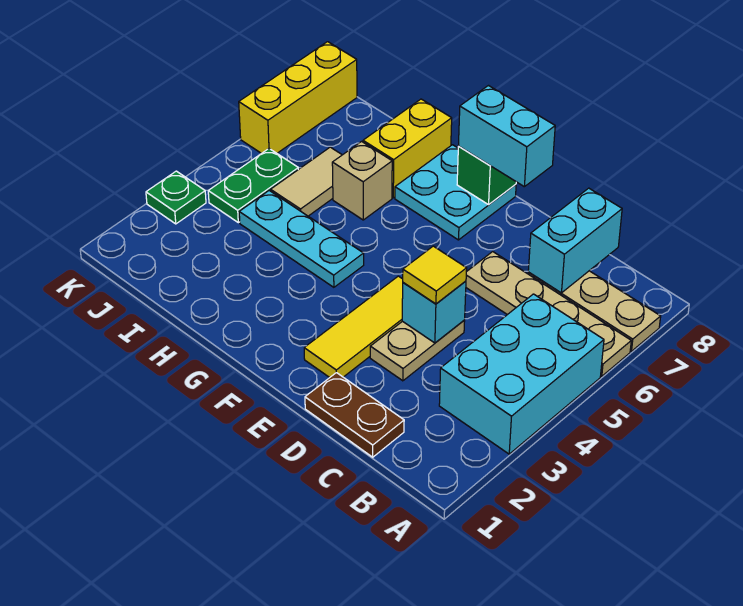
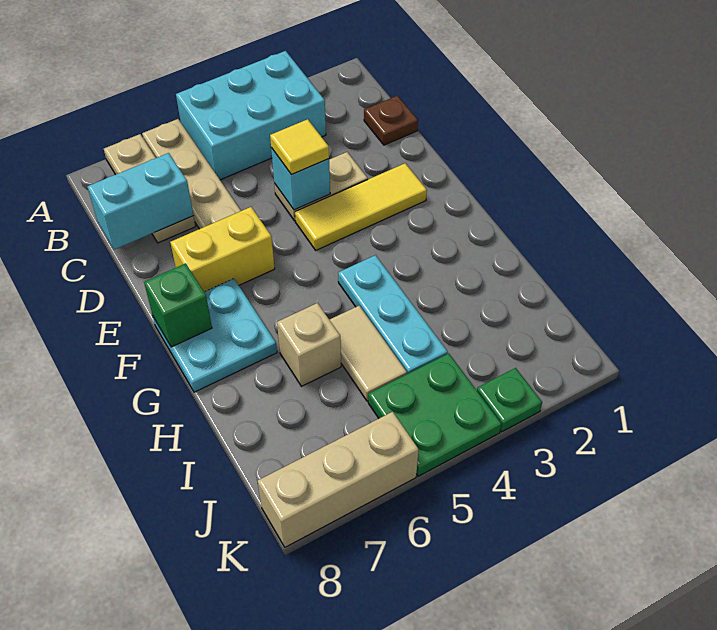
brown 1x2 plate [305,373,404,457] -> brown 1x1 plate [364,96,418,145]
cyan 1x2 brick [458,86,555,187] -> none
yellow 1x2 brick [363,99,452,198] -> yellow 1x2 brick moved to [170,207,275,292]
tan 1x2 tile [271,147,342,216] -> tan 1x2 tile turned to [330,306,407,401]
green 1x2 plate [208,149,298,223] -> green 2x2 plate [368,353,501,476]
yellow 1x3 brick [239,42,357,153] -> tan 1x3 brick [258,412,419,547]

